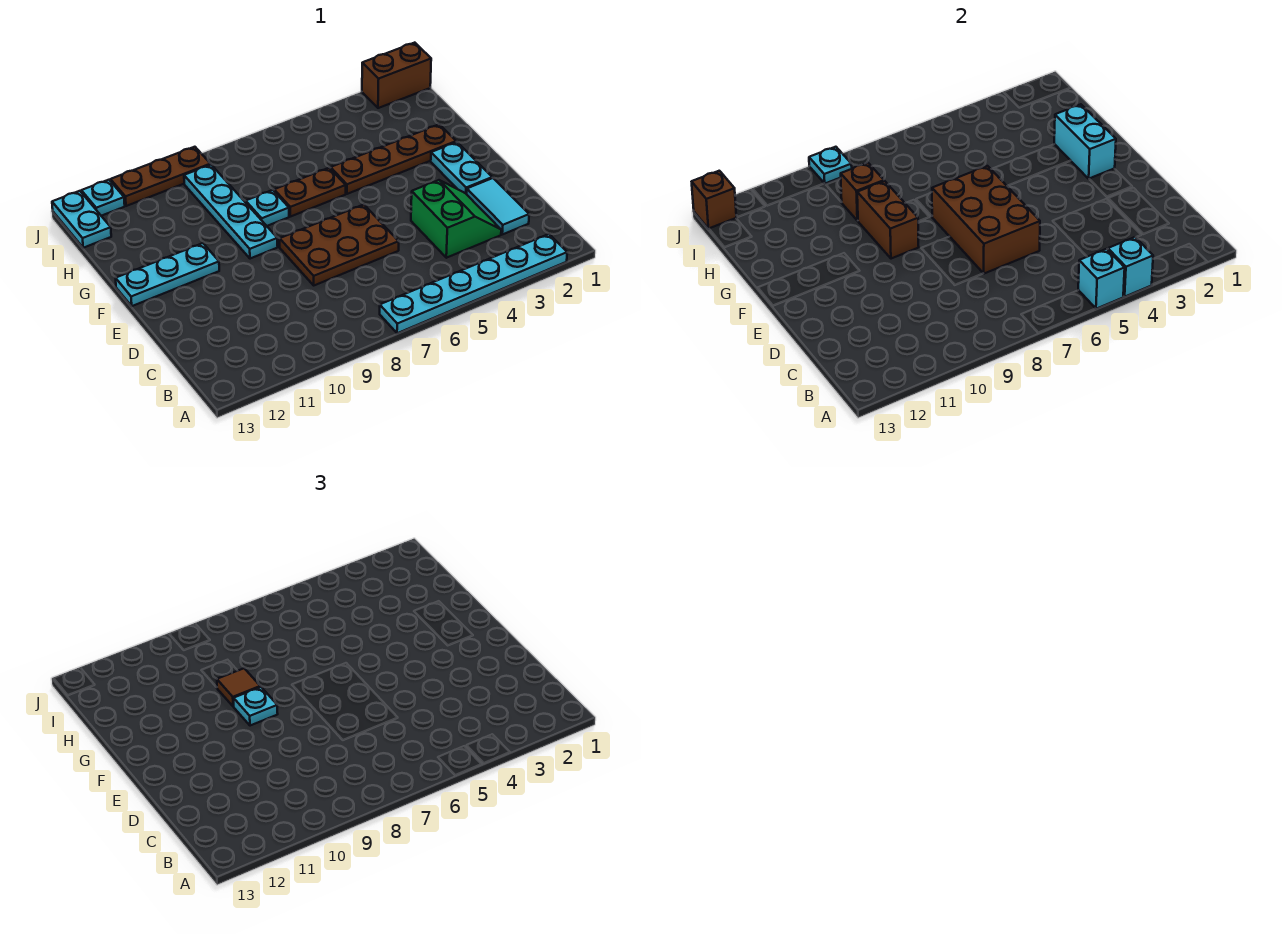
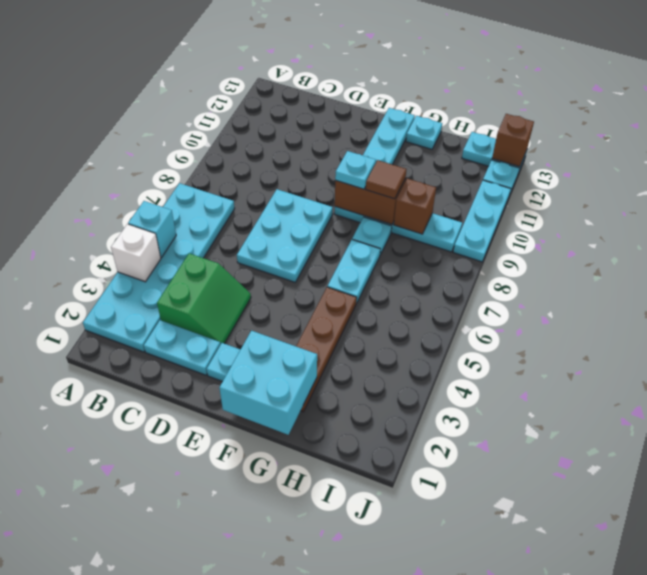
cyan 1x6 plate [380,234,567,333] -> cyan 2x6 plate [83,183,235,352]
cyan 1x1 brick [1108,237,1153,297] -> white 1x1 brick [111,224,161,282]
cyan 1x2 tile [467,178,529,234] -> cyan 1x2 plate [144,320,221,375]
green 2x2 slope [411,180,501,258] -> green 2x2 slope turned to [157,253,251,344]
brown 2x3 plate [280,205,399,285] -> cyan 2x3 plate [237,189,333,282]
brown 2x3 brick [932,166,1040,274] -> none
cyan 1x2 brick [1054,104,1116,179] -> cyan 2x2 brick [219,331,317,435]
brown 1x2 plate [274,168,346,217] -> cyan 1x2 plate [327,240,380,303]
brown 1x2 brick [362,43,431,108] -> none
brown 1x3 plate [110,147,210,206] -> cyan 1x3 plate [453,180,511,262]
cyan 1x1 plate [809,147,852,184] -> cyan 1x1 plate moved to [406,116,442,149]

